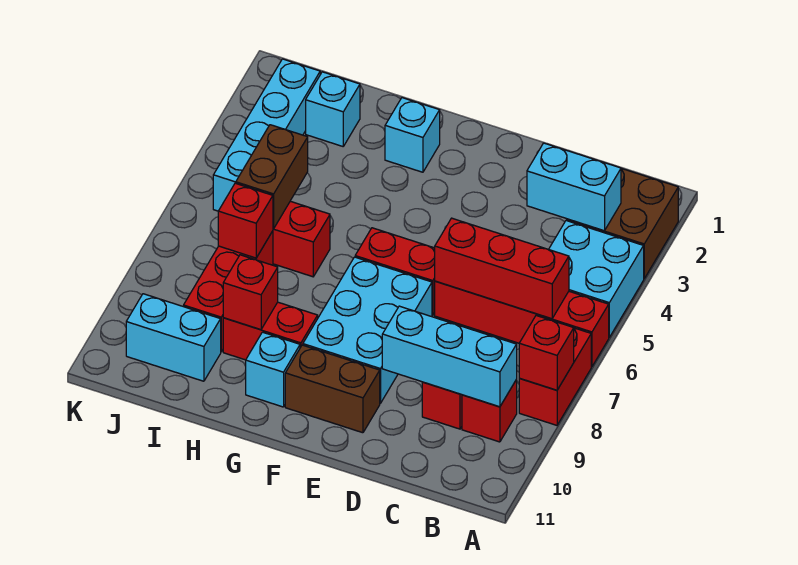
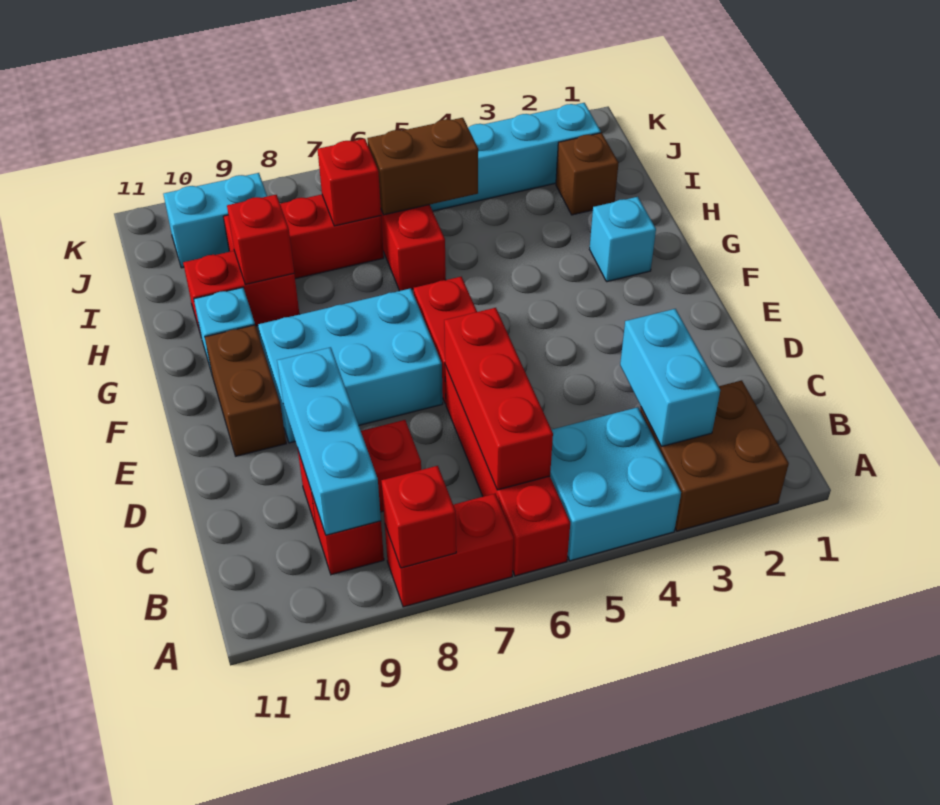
red 1x2 brick [223,302,318,360] -> red 1x2 brick turned to [183,251,299,335]
cyan 1x1 brick [306,72,360,146] -> brown 1x1 brick [556,133,618,215]
cyan 1x2 brick [126,294,221,381] -> cyan 1x2 brick turned to [163,173,267,268]

